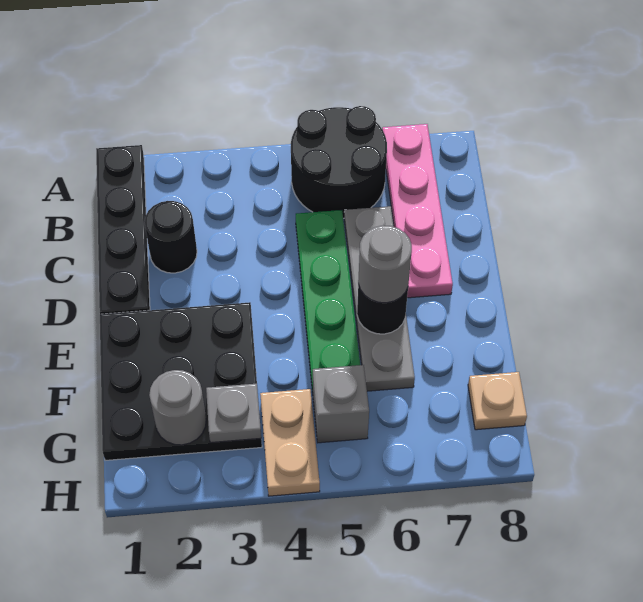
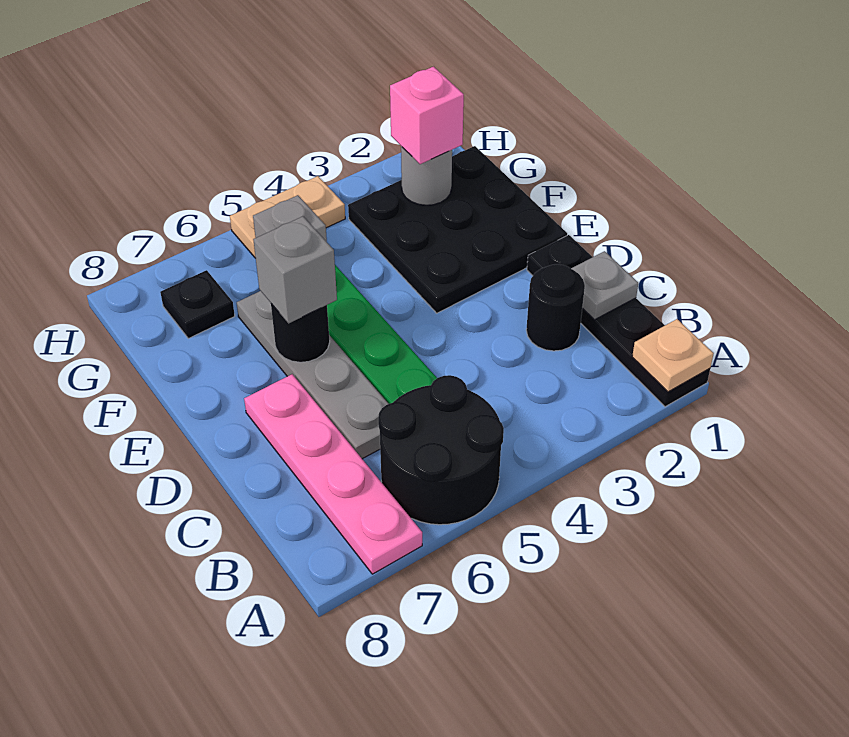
grey 1x1 round brick [358,225,412,303] -> grey 1x1 brick [253,216,337,324]
none -> pink 1x1 brick [390,67,464,164]
grey 1x1 plate [206,384,261,443] -> grey 1x1 plate moved to [571,251,638,320]
tan 1x2 plate [260,389,320,496] -> tan 1x2 plate turned to [230,176,345,258]
none -> black 1x1 plate [160,270,235,338]
tan 1x1 plate [468,372,527,430] -> tan 1x1 plate moved to [632,319,714,392]

